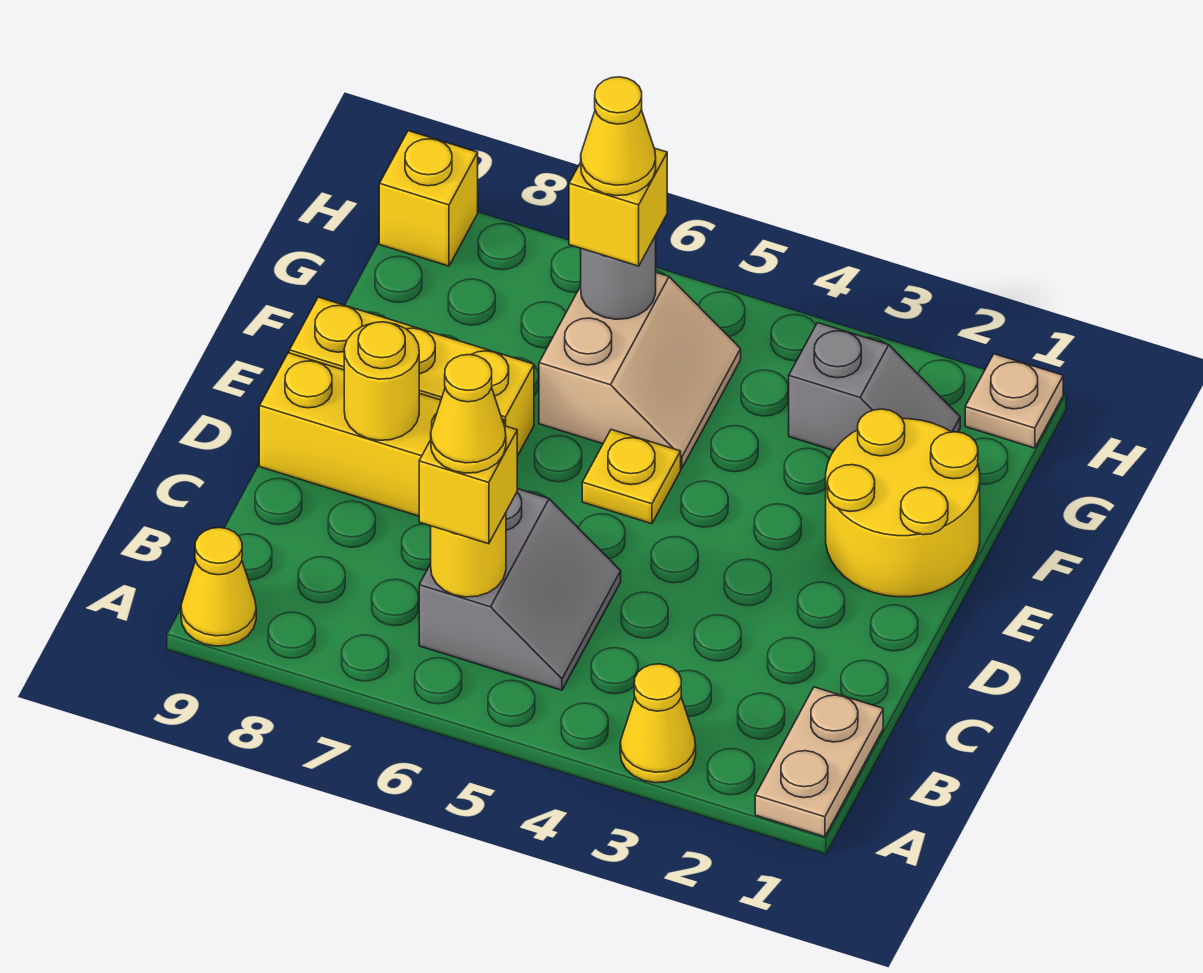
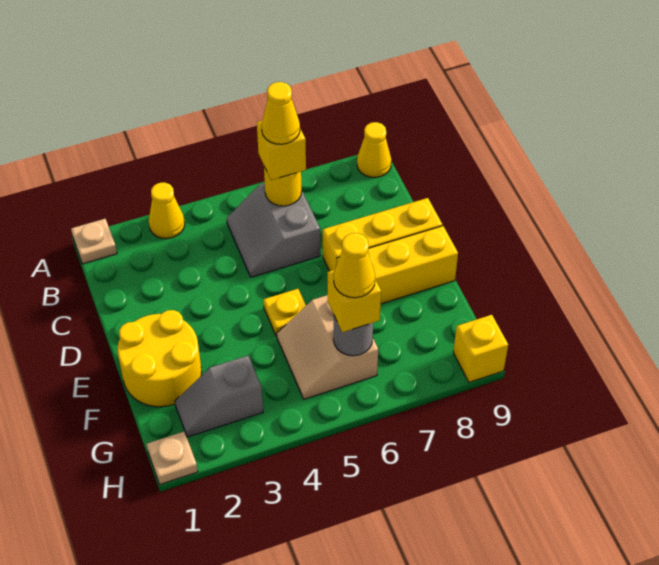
tan 1x2 plate [755,687,883,837] -> tan 1x1 plate [71,219,117,264]
yellow 1x1 round brick [344,322,419,440] -> none

